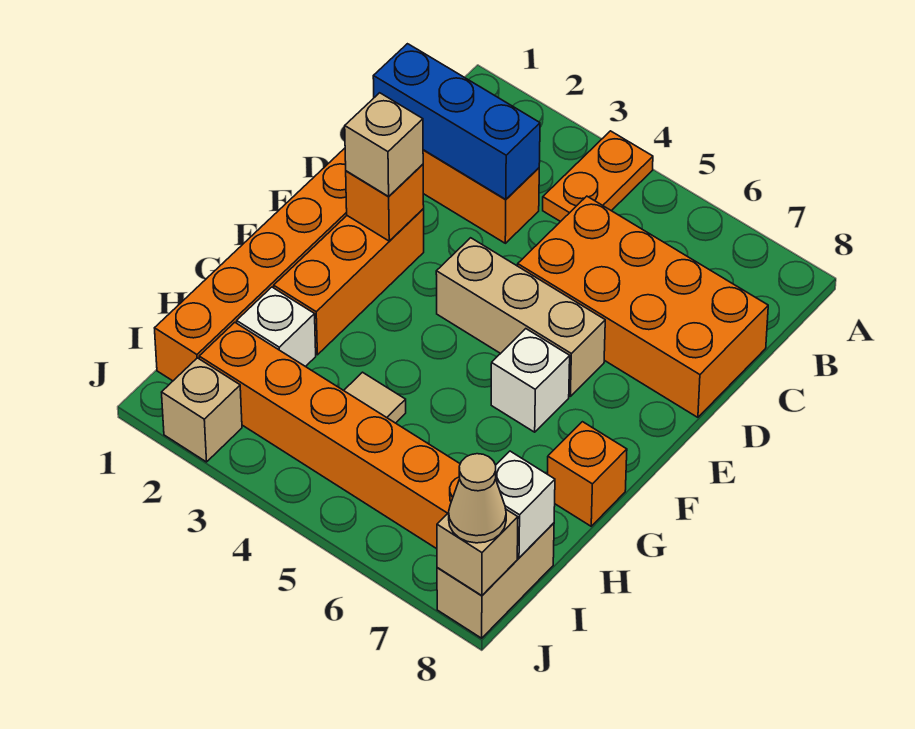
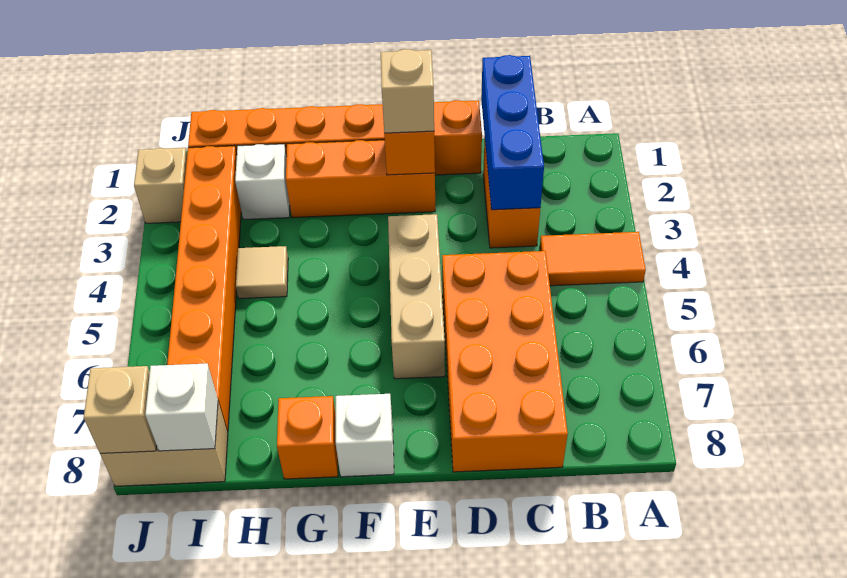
orange 1x2 plate [543,131,653,222] -> orange 1x2 tile [540,232,646,286]
white 1x1 brick [491,329,570,432] -> white 1x1 brick moved to [336,394,394,477]
tan 1x1 cone [449,454,506,543] -> none

